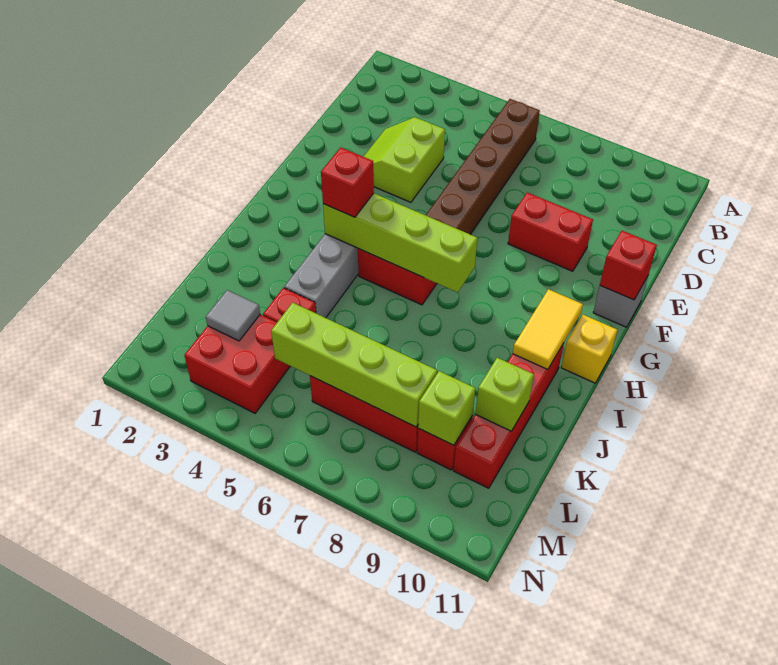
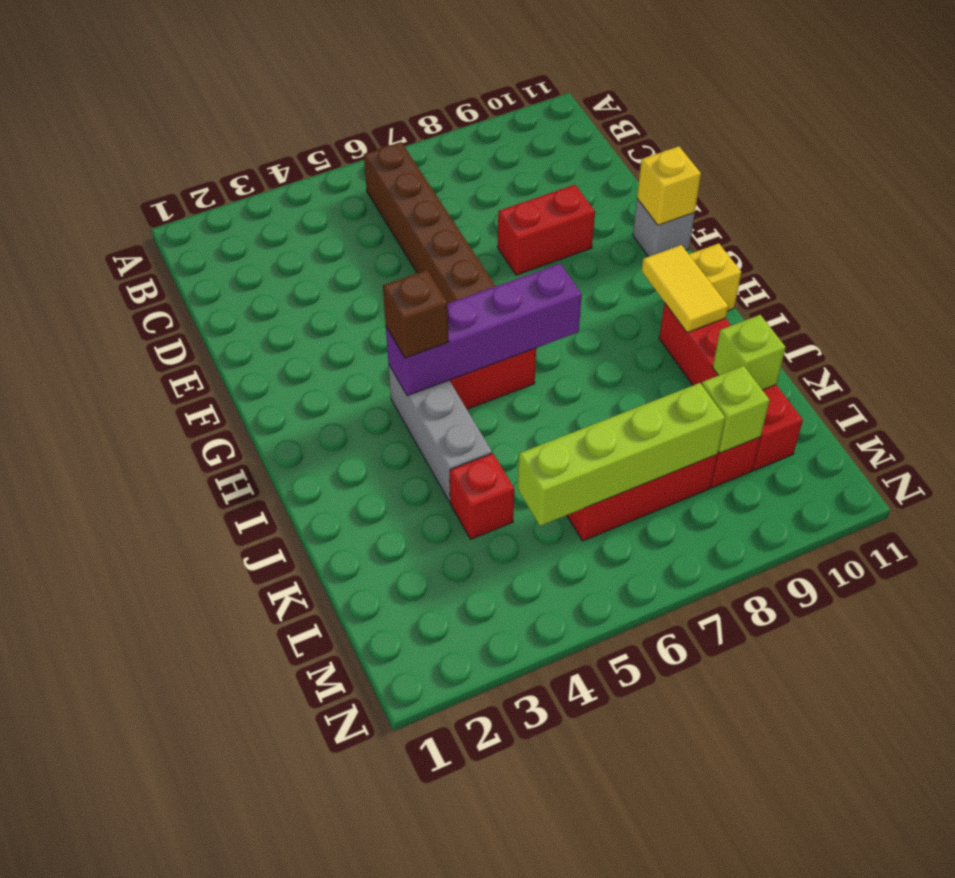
lime 2x2 slope [363,117,445,202] -> none
red 1x1 brick [600,231,657,300] -> yellow 1x1 brick [637,146,701,225]
lime 1x4 brick [323,193,477,292] -> purple 1x4 brick [386,264,582,396]
red 1x1 brick [321,147,374,217] -> brown 1x1 brick [383,270,449,358]
red 2x2 brick [184,314,290,413] -> none
grey 1x1 tile [206,290,260,341] -> none

